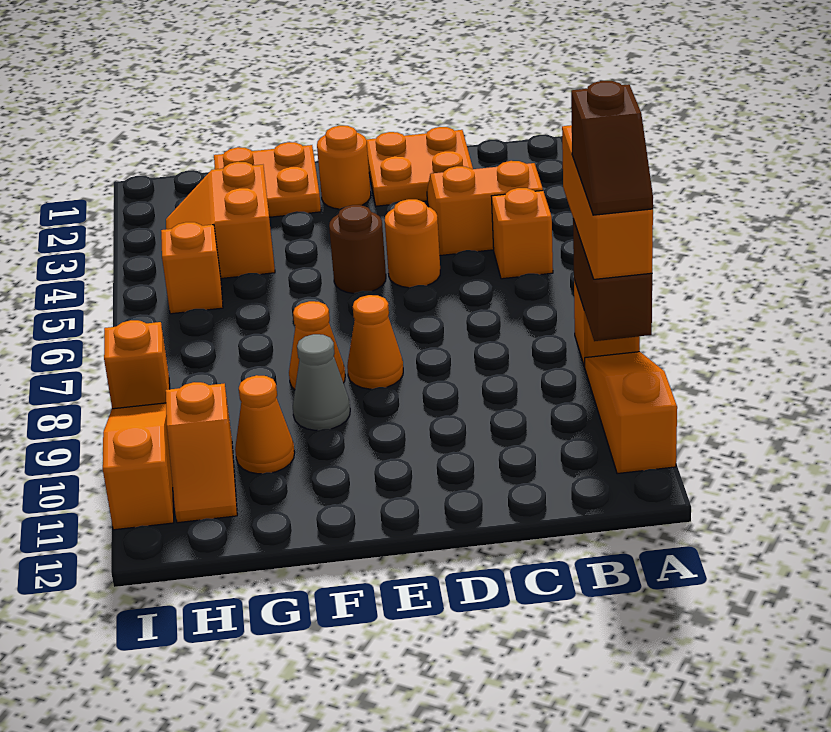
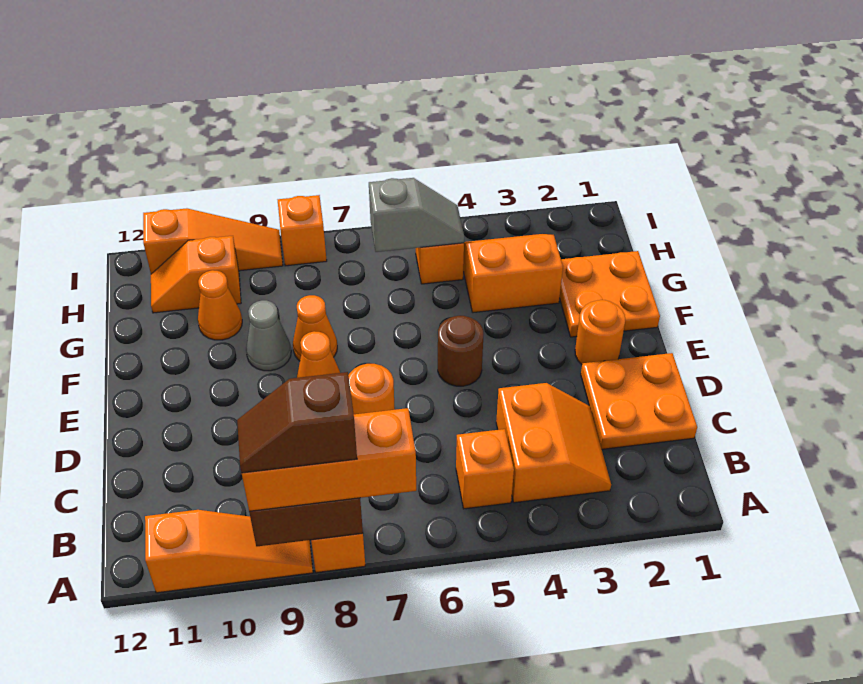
orange 1x1 round brick [385,199,440,288] -> orange 1x1 round brick moved to [348,364,395,414]
none -> grey 1x2 slope [369,178,464,252]

